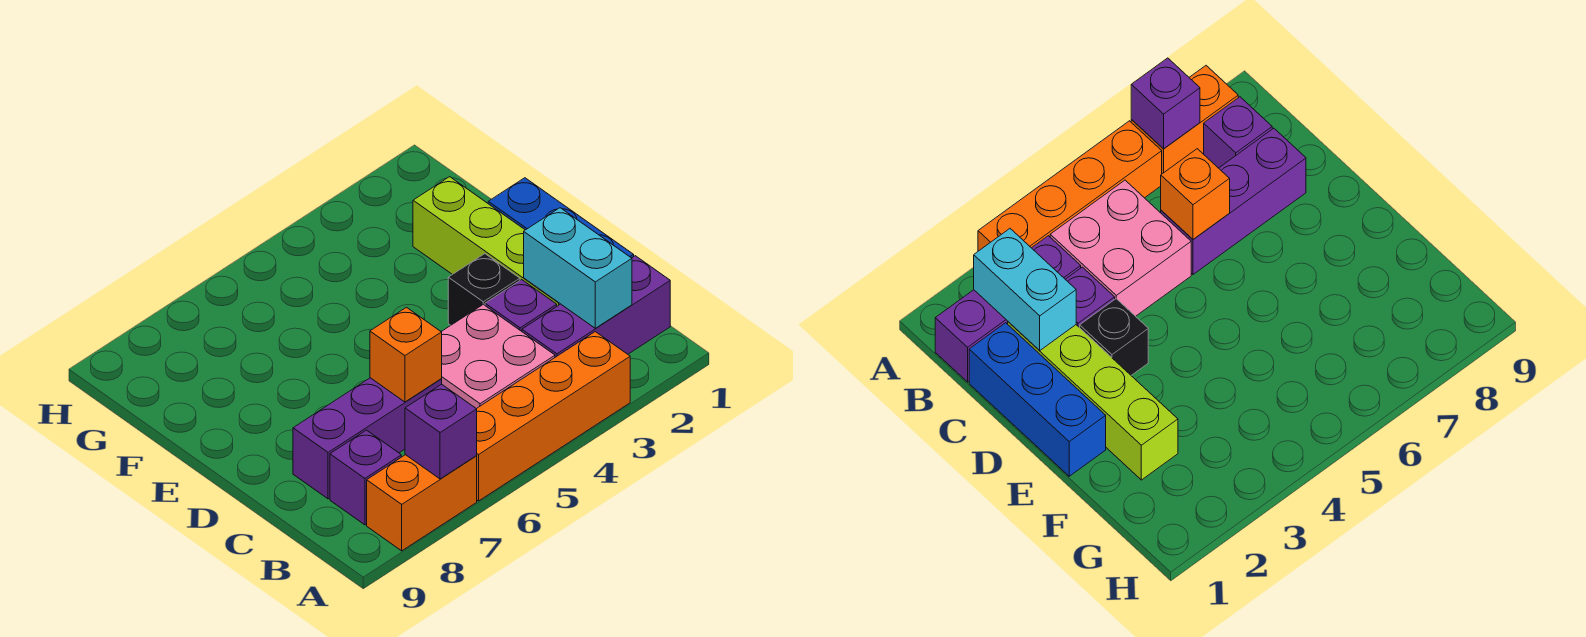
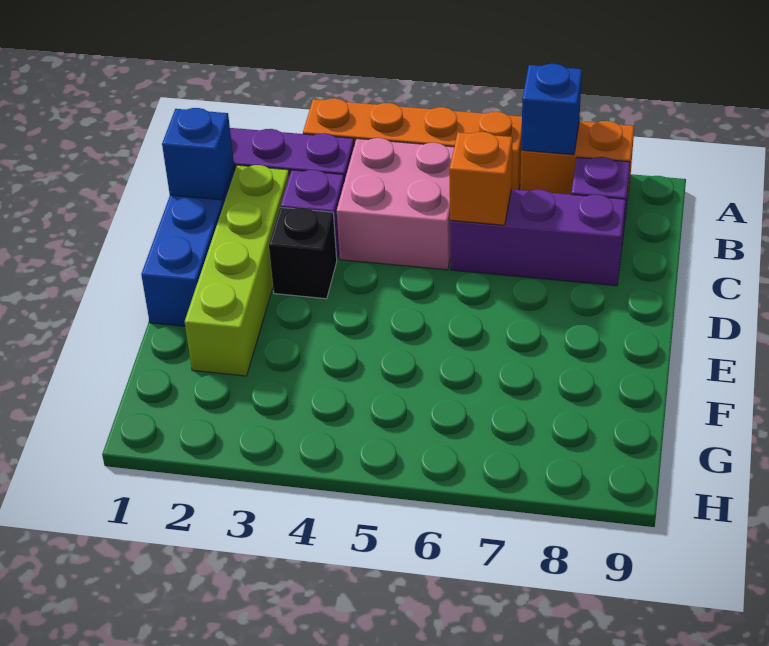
purple 1x1 brick [405,384,477,479] -> blue 1x1 brick [521,64,582,155]
cyan 1x2 brick [524,208,632,328] -> none
none -> blue 1x1 brick [162,108,234,200]

